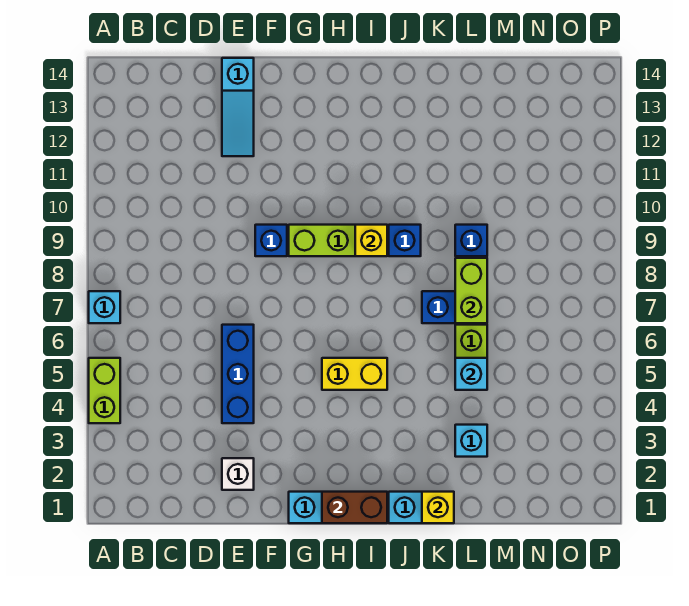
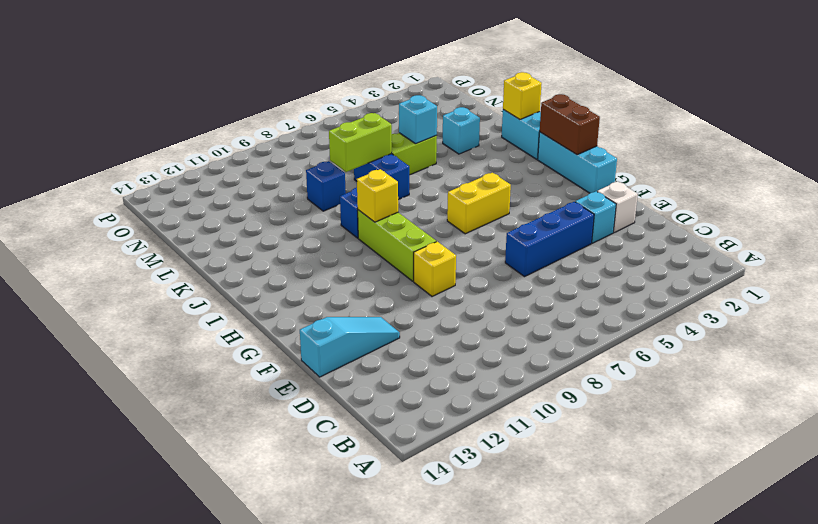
lime 1x2 brick [89,358,120,423] -> none
cyan 1x1 brick [89,291,120,323] -> cyan 1x1 brick moved to [575,191,616,243]
blue 1x1 brick [255,225,287,256] -> yellow 1x1 brick [414,242,456,296]
yellow 1x2 brick [322,358,387,390] -> yellow 1x2 brick turned to [447,173,511,234]

